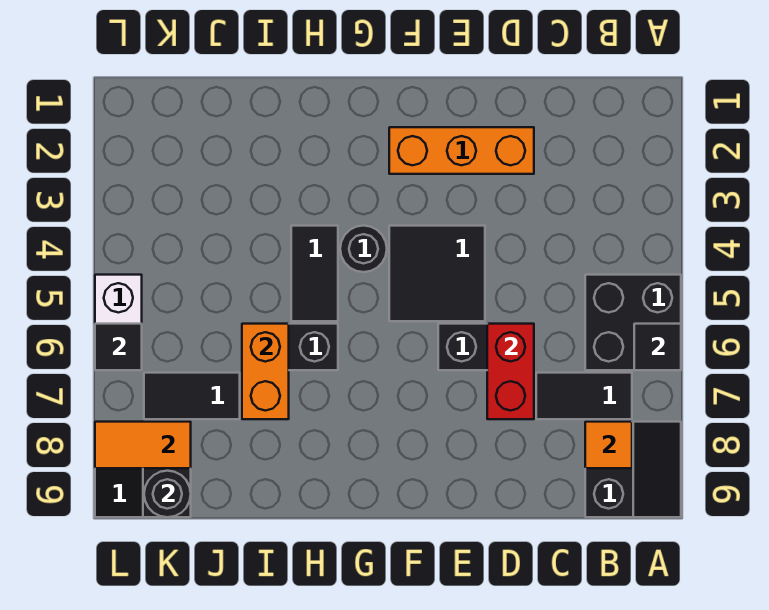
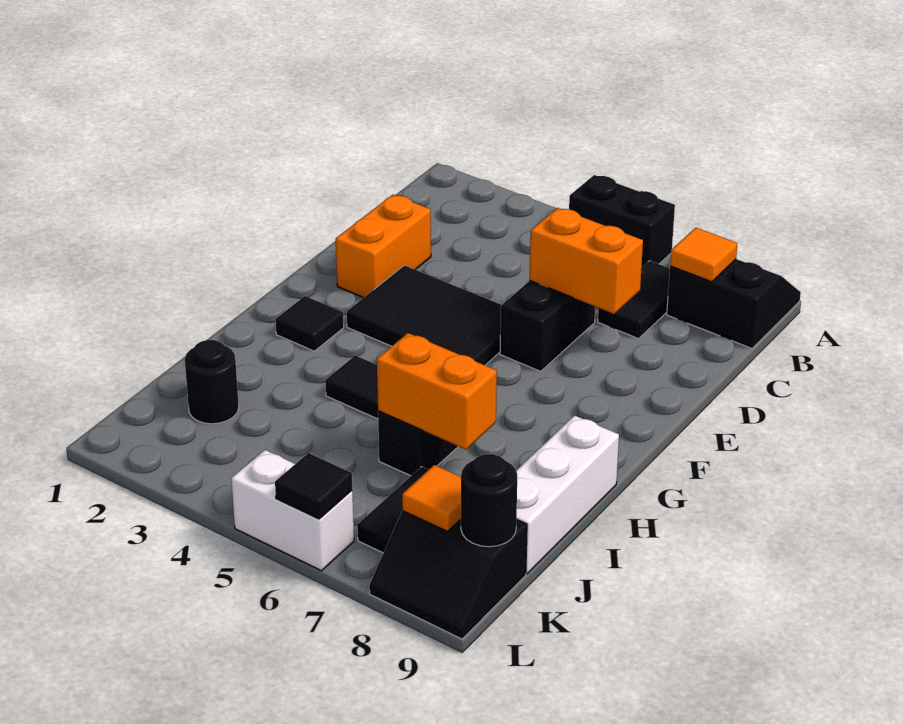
black 2x2 brick [585,275,681,370] -> black 1x2 brick [569,175,675,267]
black 1x1 tile [634,324,681,370] -> black 1x1 tile moved to [275,296,344,351]
orange 1x3 brick [389,127,534,174] -> orange 1x2 brick [336,195,431,298]
red 1x2 brick [487,324,534,419] -> orange 1x2 brick [530,208,643,314]
black 2x2 tile [389,226,485,321] -> black 2x3 tile [347,265,501,365]
black 1x1 round brick [340,226,387,272] -> black 1x1 round brick moved to [185,340,239,424]
none -> white 1x3 brick [516,415,619,574]
orange 1x2 tile [95,422,191,468] -> orange 1x1 tile [402,465,461,531]

